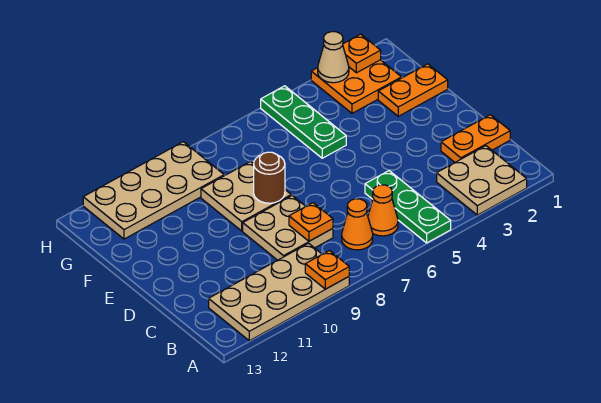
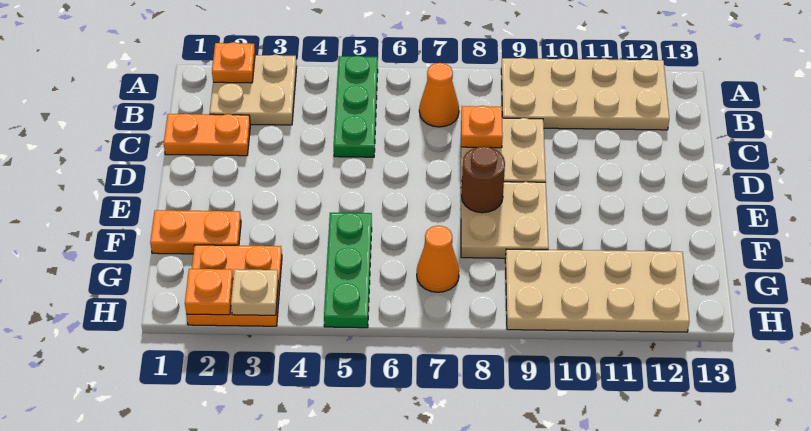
orange 1x1 plate [305,251,349,289] -> orange 1x1 plate moved to [212,42,255,83]
orange 1x1 cone [368,185,398,236] -> orange 1x1 cone moved to [417,226,459,292]
tan 1x1 cone [318,32,349,83] -> tan 1x1 plate [231,269,278,315]

